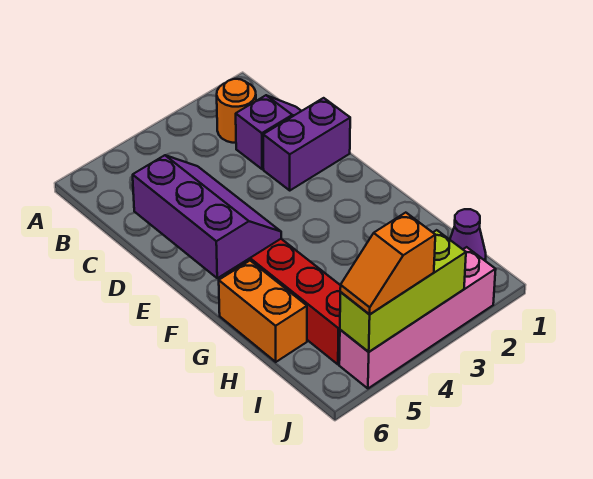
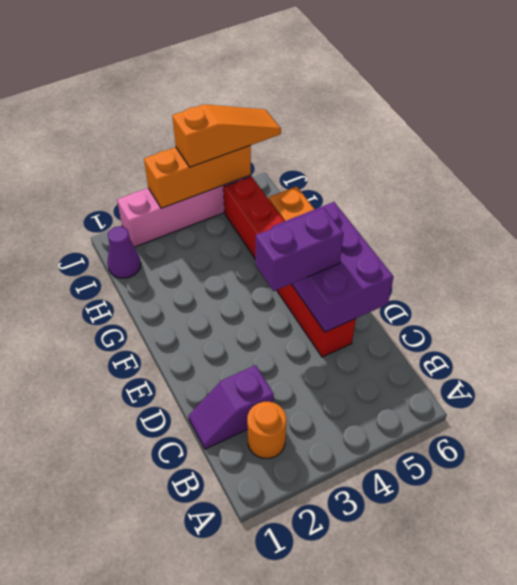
purple 1x2 brick [263,98,350,190] -> purple 1x2 brick moved to [256,208,344,291]
purple 2x3 slope [133,155,281,278] -> purple 2x3 brick [271,202,393,332]
lime 1x3 brick [340,230,466,352] -> orange 1x3 brick [144,146,251,208]
orange 1x2 slope [340,213,435,314] -> orange 1x3 slope [172,104,281,167]

